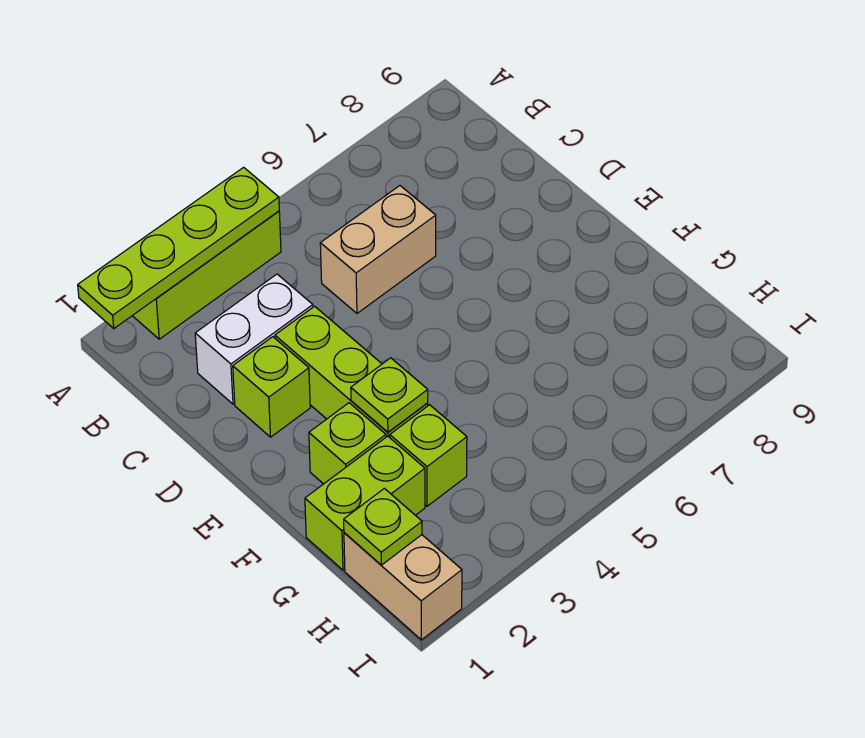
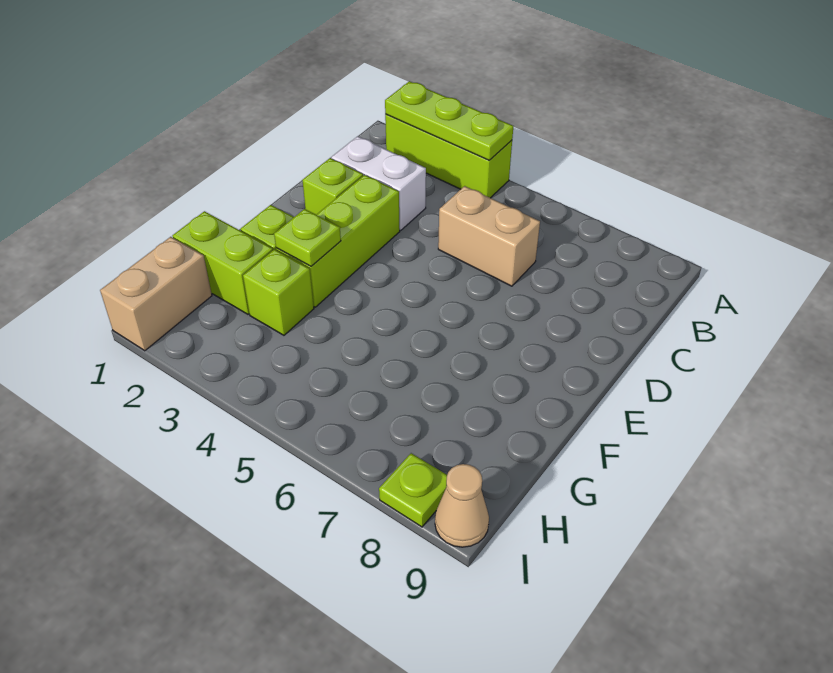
lime 1x4 plate [78,167,279,328] -> lime 1x3 plate [385,81,513,160]
lime 1x1 plate [344,488,422,565] -> lime 1x1 plate moved to [379,453,447,527]
none -> tan 1x1 cone [435,464,489,547]

